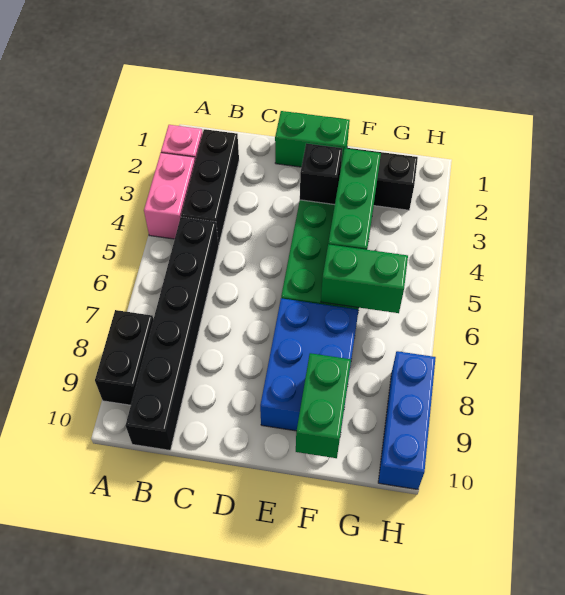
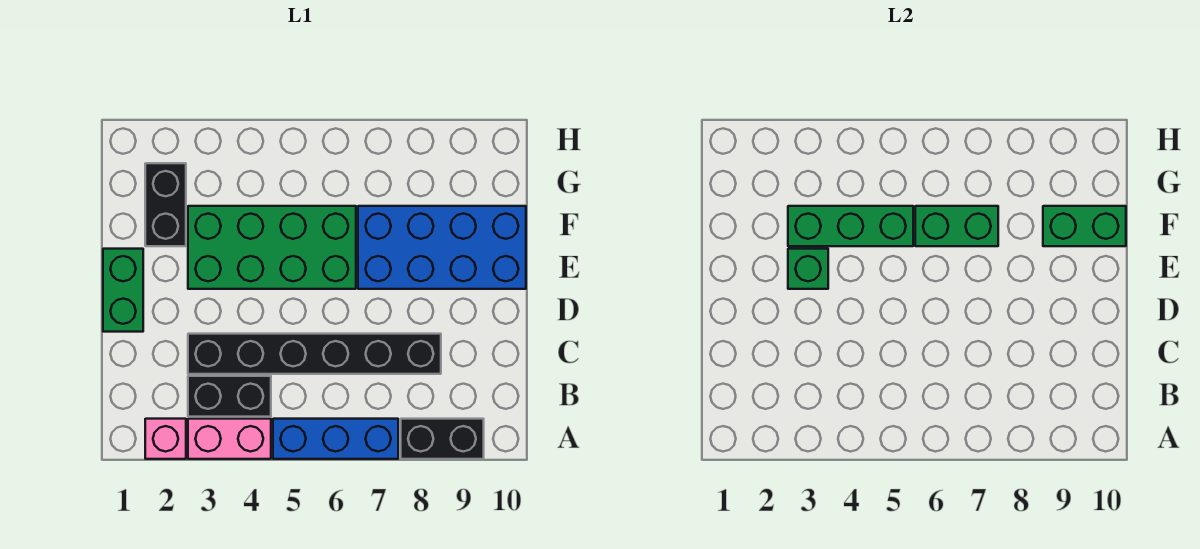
black 1x3 brick [181,129,239,245] -> black 1x2 brick [188,376,271,417]
black 1x6 brick [126,217,219,450] -> black 1x6 brick moved to [188,334,441,374]
black 1x1 brick [300,143,342,205] -> green 1x1 brick [788,249,828,289]
blue 2x3 brick [260,298,358,431] -> blue 2x4 brick [358,206,526,289]
green 1x2 brick [321,244,408,313] -> green 1x2 brick turned to [915,206,998,246]
blue 1x3 brick [378,351,436,489] -> blue 1x3 brick moved to [273,419,398,459]

